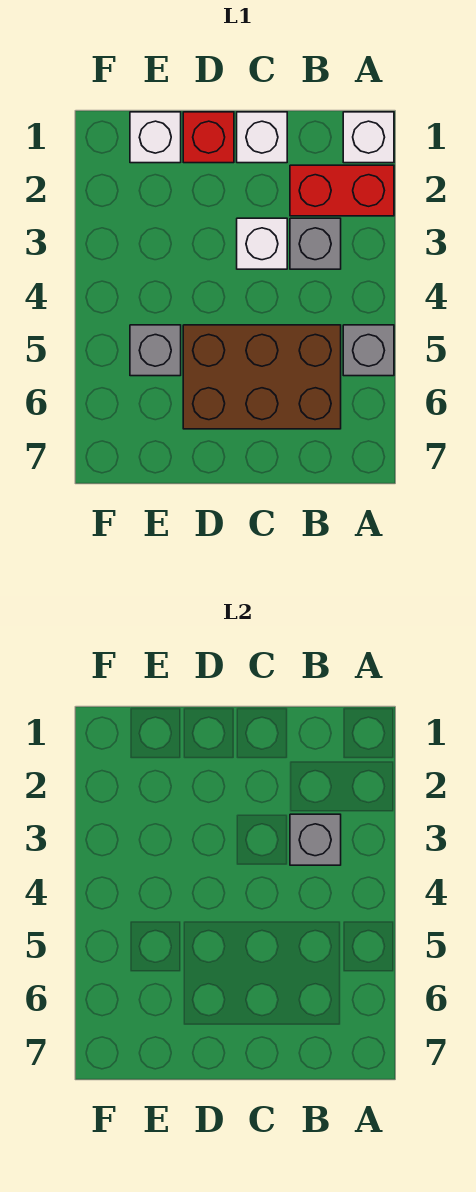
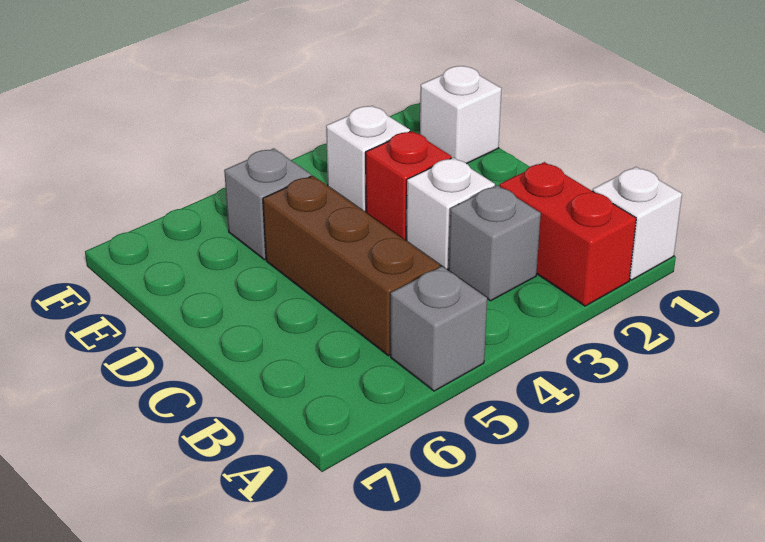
grey 1x1 brick [290,814,341,865] -> none
brown 2x3 brick [183,325,341,429] -> brown 1x3 brick [263,176,440,356]
white 1x1 brick [237,112,287,163] -> white 1x1 brick moved to [326,106,410,212]
red 1x1 brick [183,112,234,163] -> red 1x1 brick moved to [366,131,451,240]

